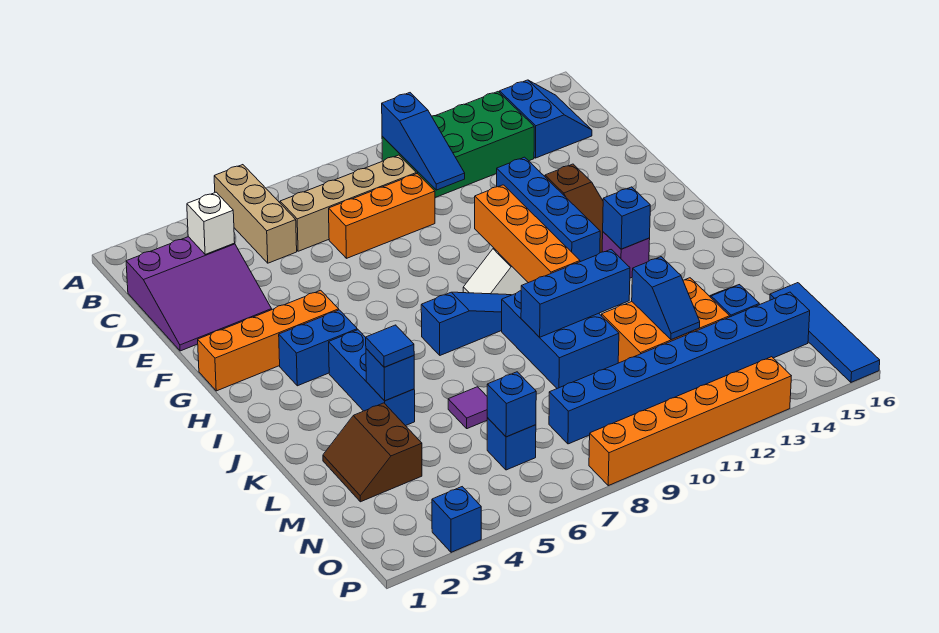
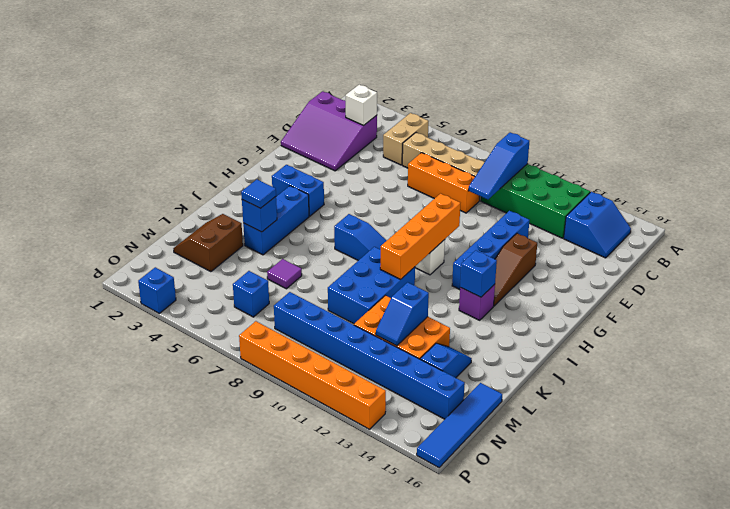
tan 1x3 brick [214,165,297,263] -> tan 1x2 brick [383,113,429,165]
orange 1x4 brick [198,290,339,391] -> none
blue 1x3 brick [521,250,630,337] -> none
blue 1x1 brick [487,372,536,437] -> none

